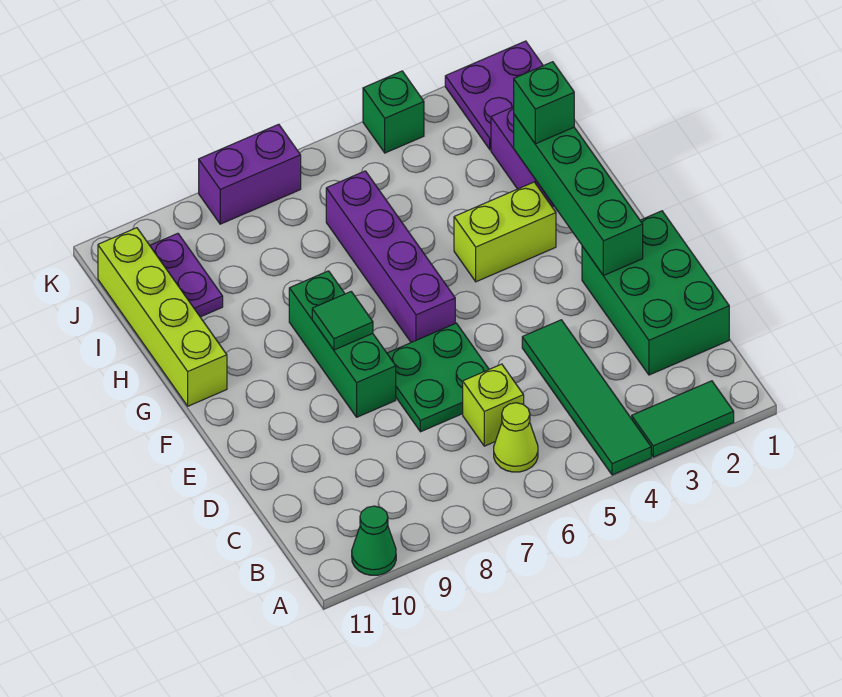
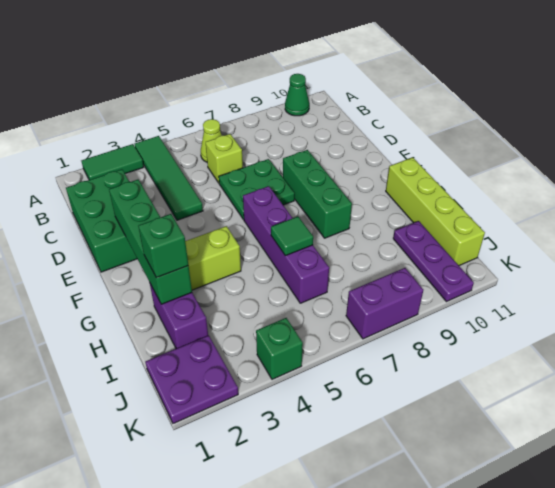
green 1x1 tile [312,292,373,350] -> green 1x1 tile moved to [271,217,313,256]
purple 1x2 plate [150,233,223,317] -> purple 1x3 plate [393,221,474,302]

